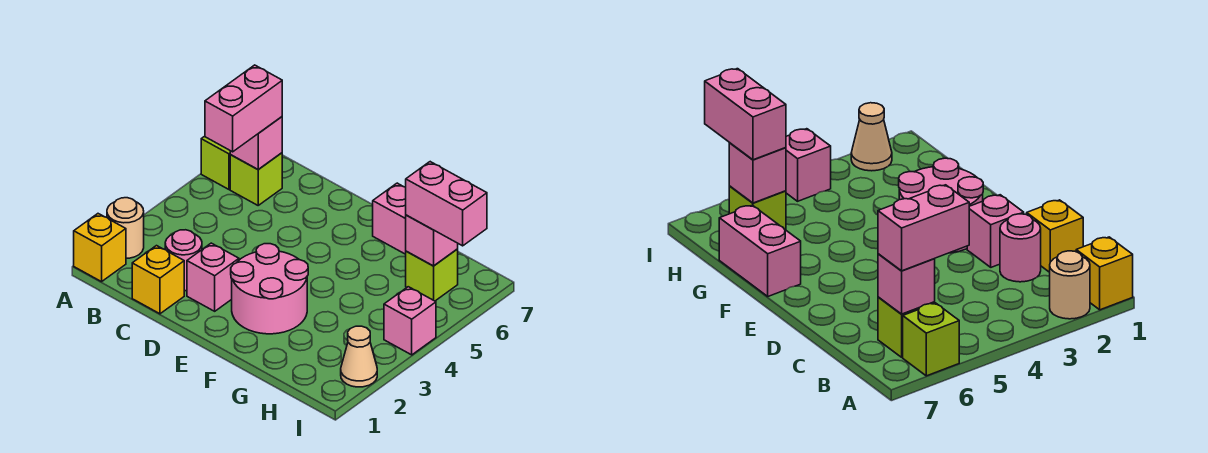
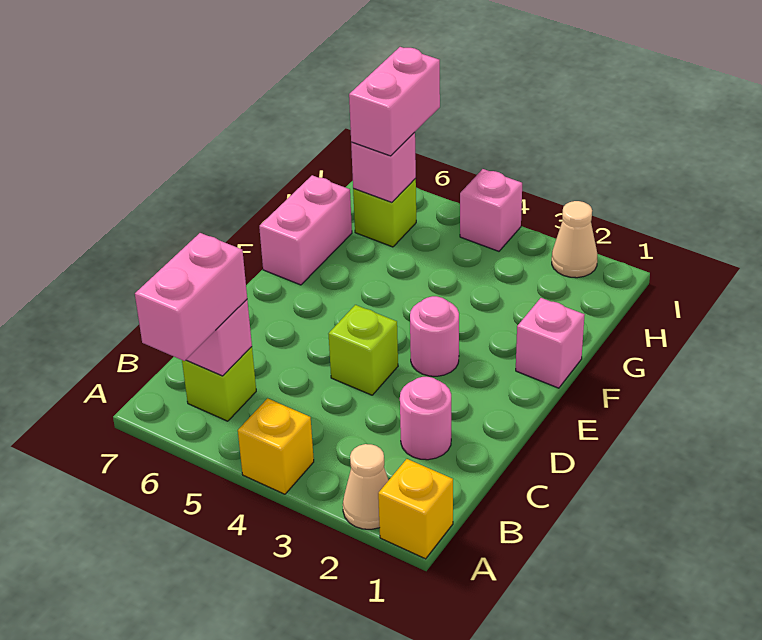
tan 1x1 round brick [107,198,144,258] -> tan 1x1 cone [343,444,389,529]
lime 1x1 brick [201,136,231,189] -> lime 1x1 brick moved to [328,305,398,395]
pink 1x2 brick [205,65,282,152] -> pink 1x2 brick turned to [135,233,247,361]
yellow 1x1 brick [132,246,184,314] -> yellow 1x1 brick moved to [238,398,314,494]
pink 1x1 brick [187,243,239,311] -> pink 1x1 brick moved to [516,298,584,388]
pink 2x2 round brick [231,244,308,334] -> pink 1x1 round brick [410,296,459,376]

